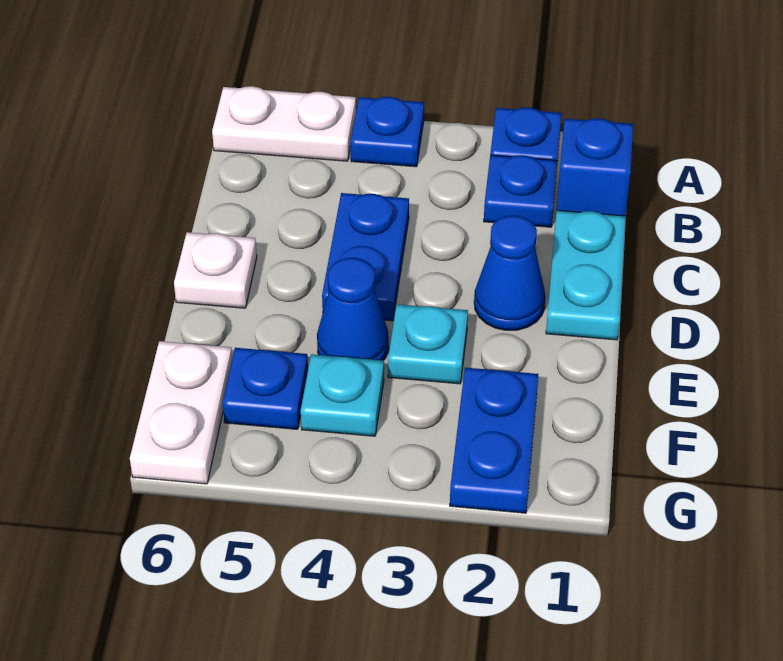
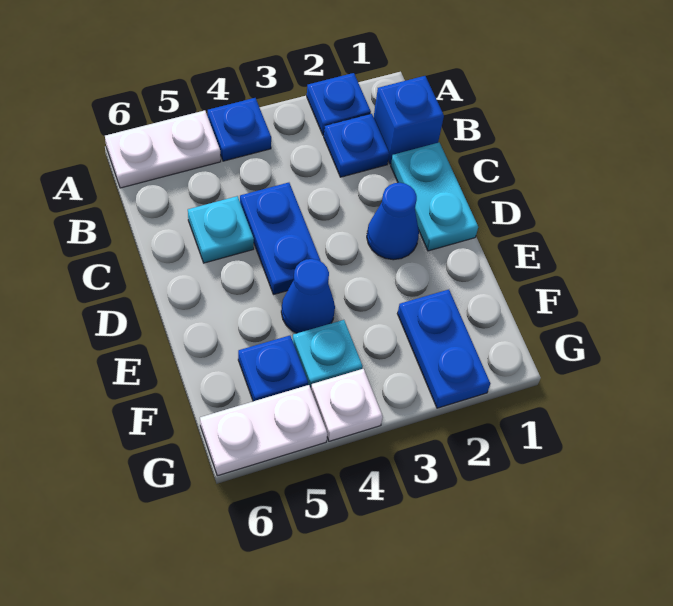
white 1x1 plate [174,232,257,308] -> white 1x1 plate moved to [311,369,383,441]
cyan 1x1 plate [388,304,468,384] -> cyan 1x1 plate moved to [188,196,254,263]
white 1x2 plate [130,341,232,484] -> white 1x2 plate turned to [200,385,327,476]

